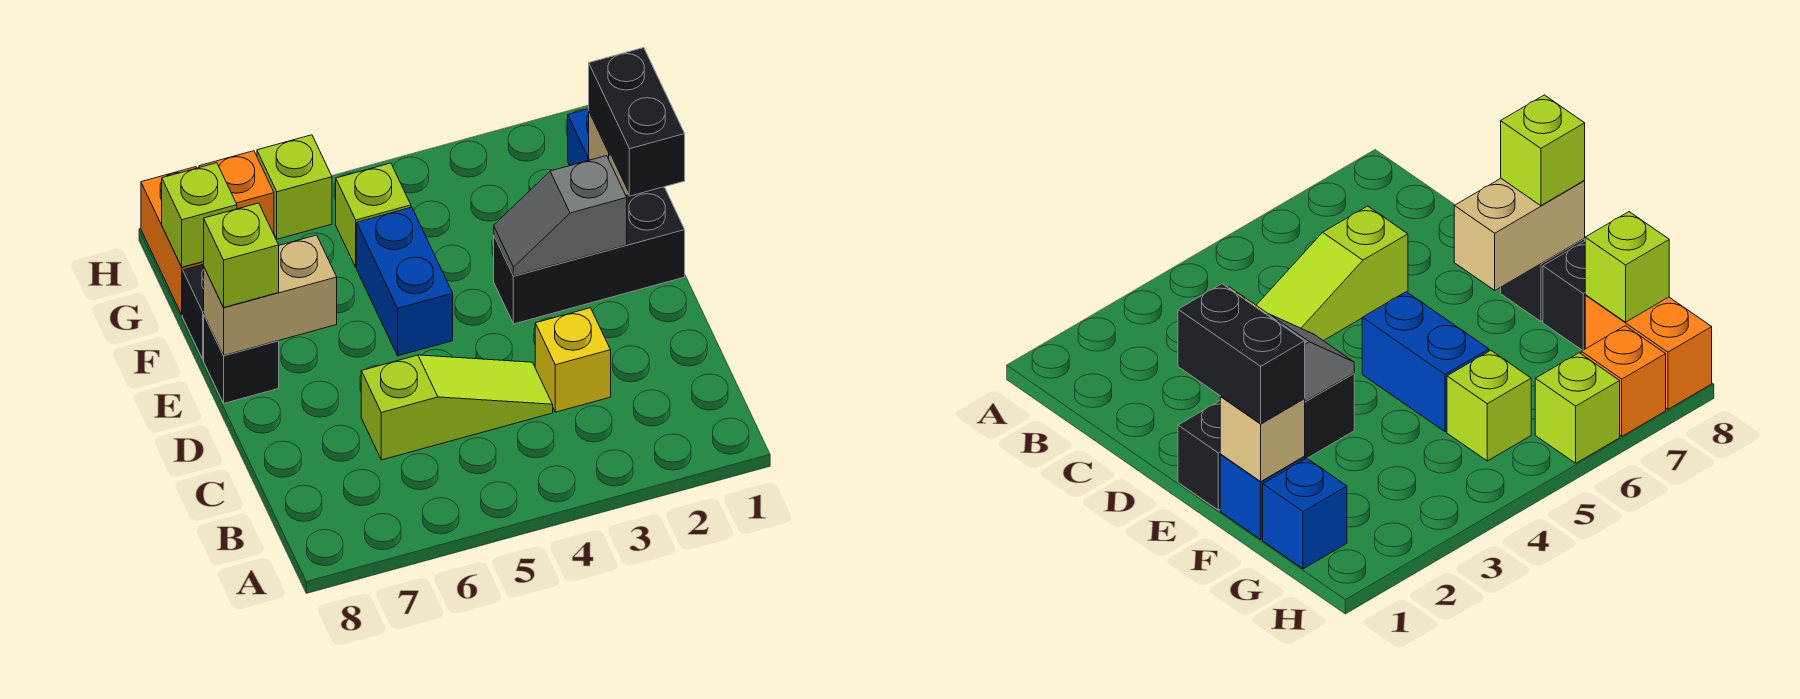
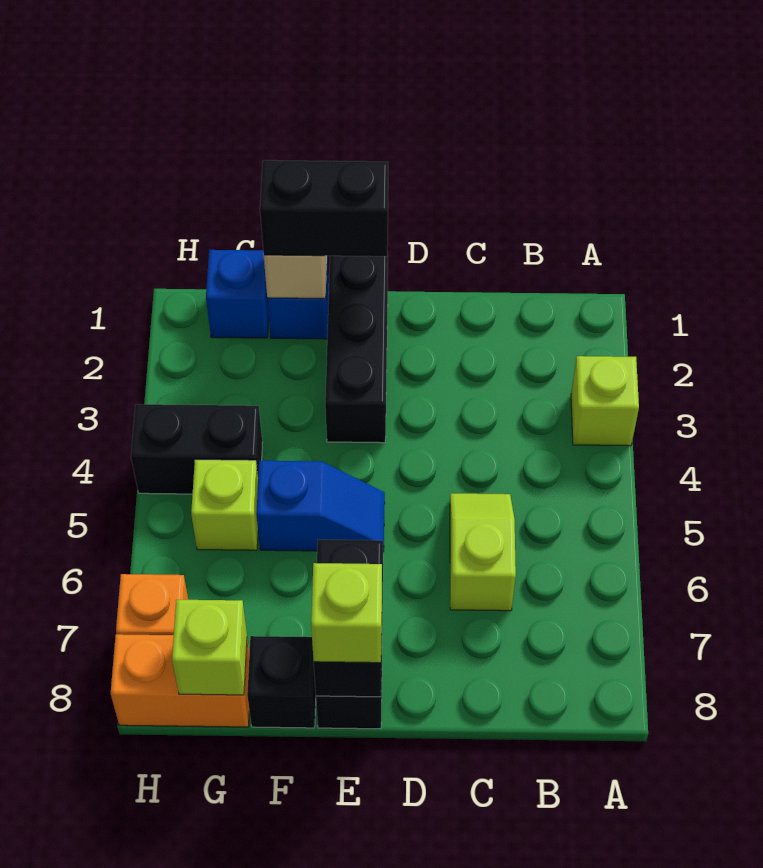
yellow 1x1 brick [535,308,611,412] -> none
lime 1x3 slope [361,355,553,460] -> lime 1x2 slope [450,493,516,611]
grey 1x2 slope [494,156,627,276] -> none
blue 1x2 brick [357,207,453,356] -> blue 1x2 slope [256,461,385,552]
tan 1x2 brick [204,235,337,355] -> black 1x2 brick [314,540,383,697]
none -> black 1x2 brick [131,404,262,494]
lime 1x1 brick [257,135,332,239] -> lime 1x1 brick moved to [571,356,639,446]

